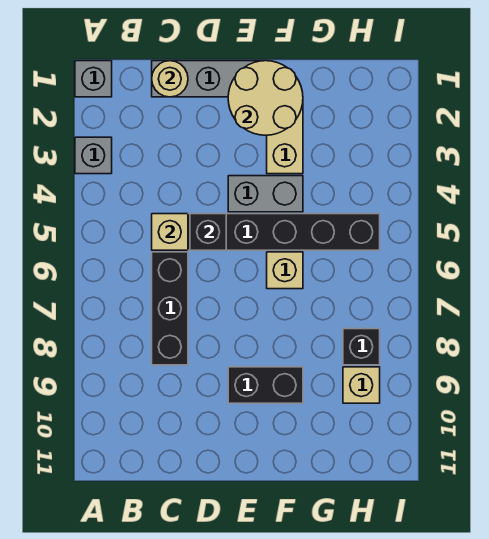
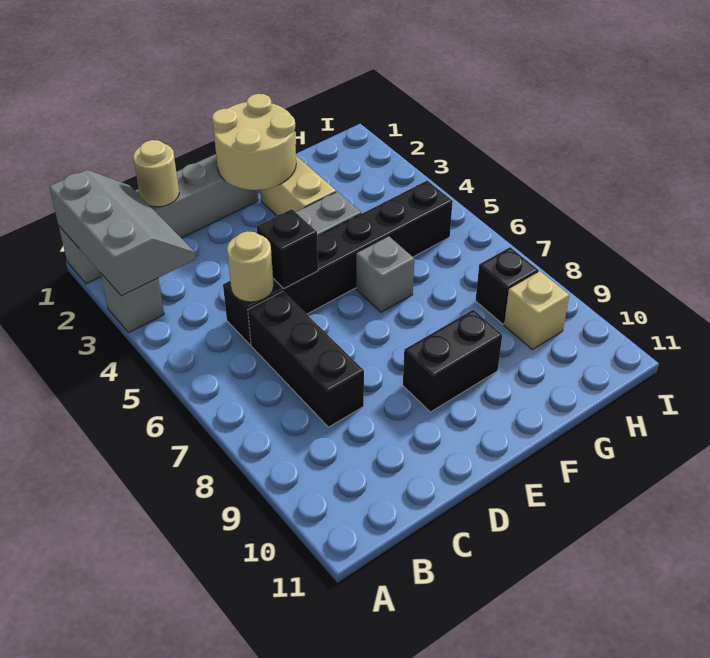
none -> grey 2x3 slope [49,170,196,296]
tan 1x1 brick [152,214,188,250] -> tan 1x1 round brick [227,231,274,302]
tan 1x1 brick [267,252,303,289] -> grey 1x1 brick [356,236,414,312]

